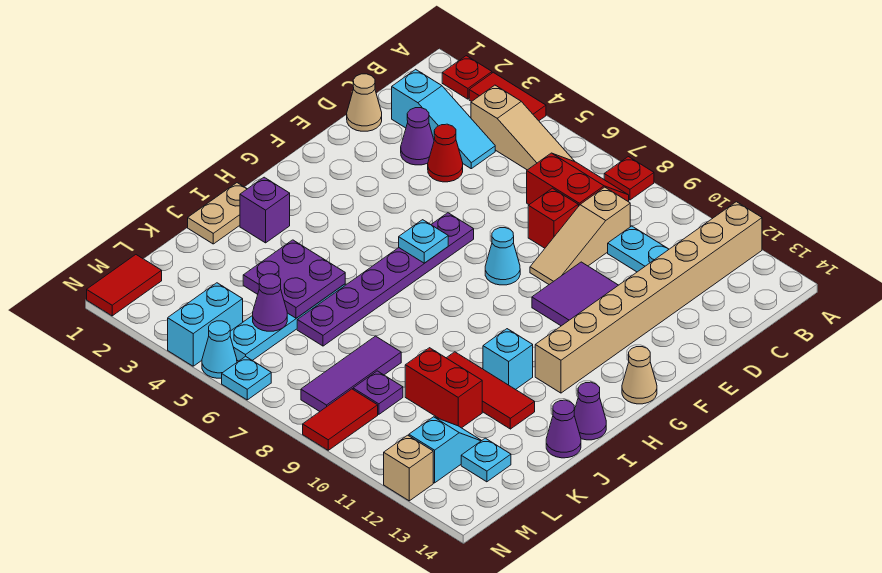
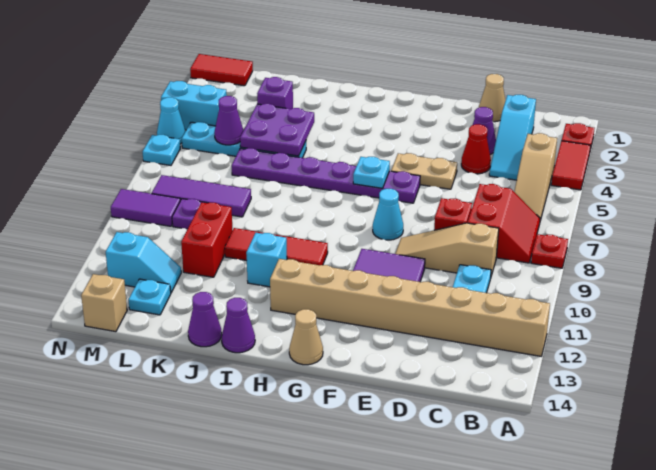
tan 1x2 plate [188,183,247,244] -> tan 1x2 plate moved to [391,153,457,189]
purple 1x1 brick [240,177,290,243] -> purple 1x1 brick moved to [257,77,293,109]
red 1x3 tile [447,352,535,429] -> red 1x3 tile turned to [225,228,328,265]
red 1x2 tile [303,389,378,450] -> purple 1x2 tile [111,189,180,226]
tan 1x1 brick [384,435,433,501] -> tan 1x1 brick moved to [81,274,127,332]

